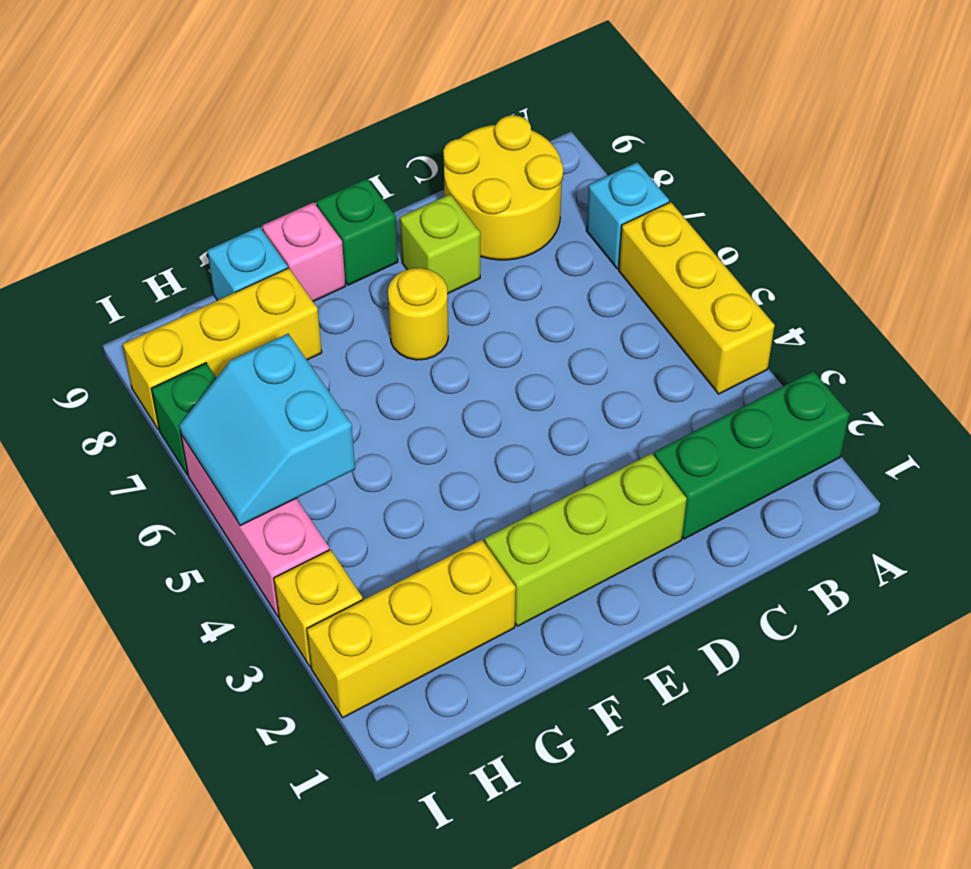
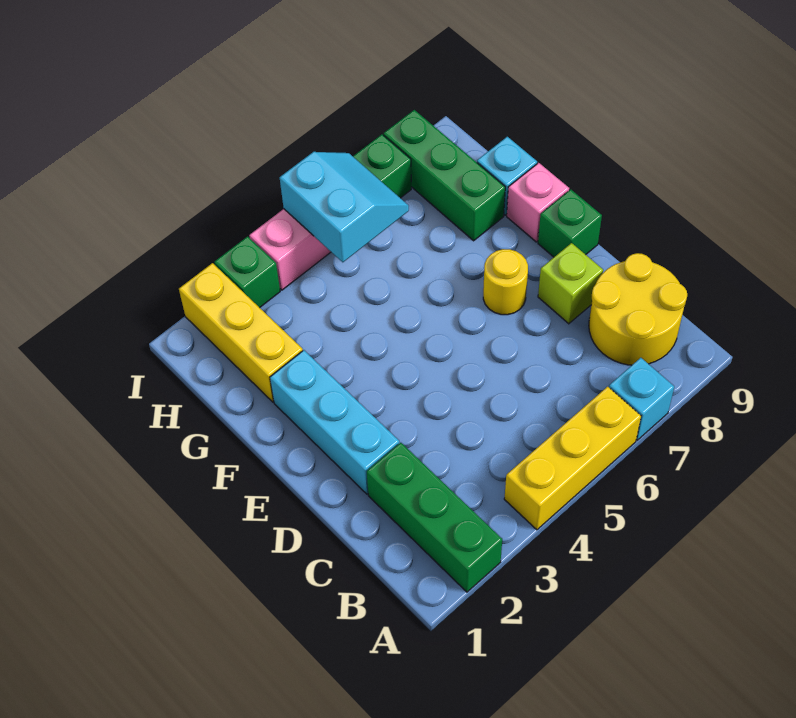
lime 1x3 brick [485,453,687,626] -> cyan 1x3 brick [270,350,399,494]
yellow 1x3 brick [123,268,322,430] -> green 1x3 brick [384,110,505,241]
cyan 2x2 slope [179,334,355,526] -> cyan 2x2 slope turned to [280,152,409,262]
yellow 1x1 brick [274,550,363,666] -> green 1x1 brick [214,237,280,308]

